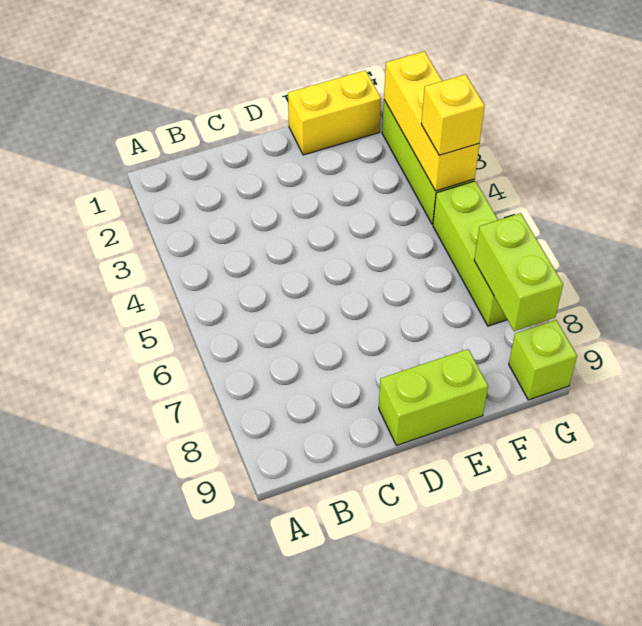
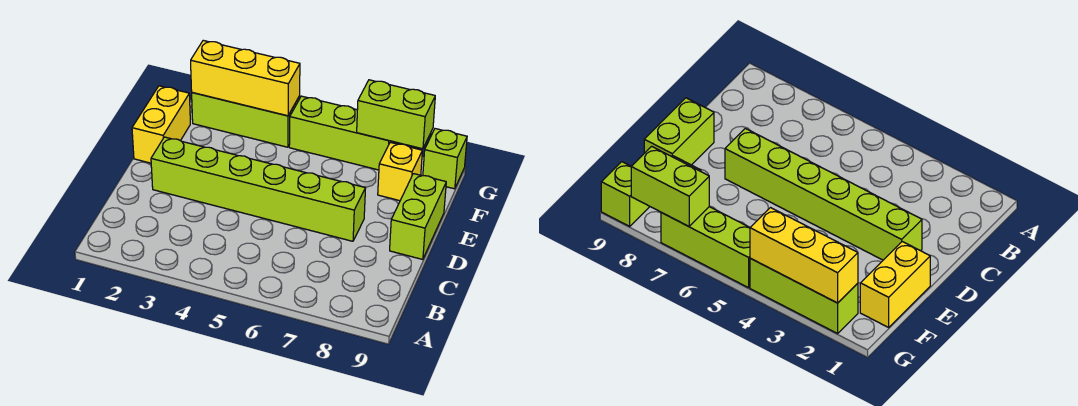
none -> lime 1x6 brick [151,137,366,241]
yellow 1x1 brick [421,74,485,155] -> yellow 1x1 brick moved to [378,142,422,201]

